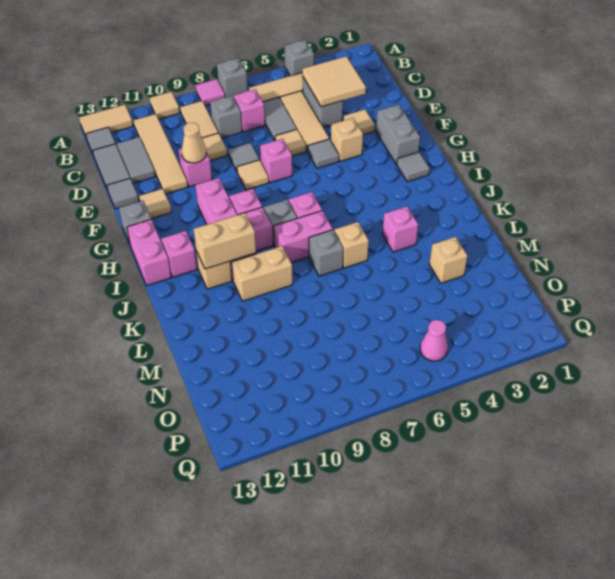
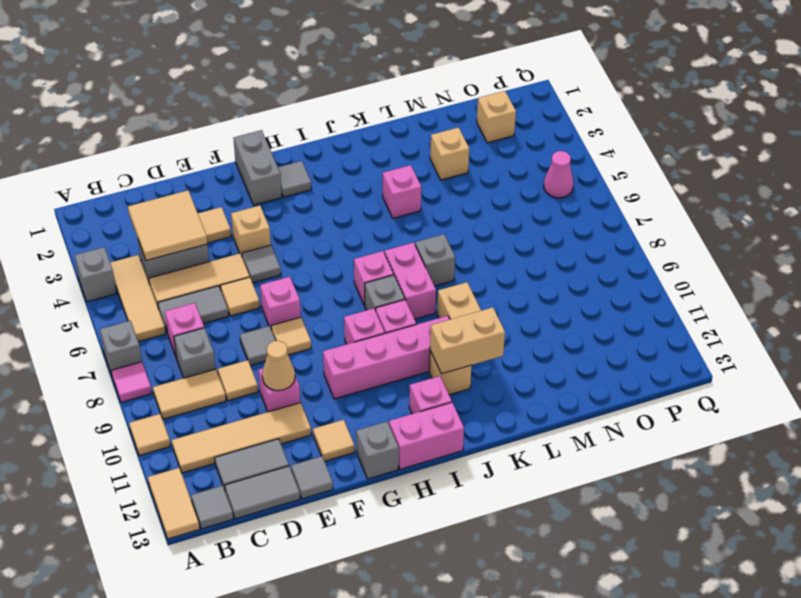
grey 1x2 brick [376,105,420,164] -> grey 1x2 brick turned to [233,130,282,205]
tan 1x2 brick [194,213,256,269] -> tan 1x2 brick turned to [430,307,505,374]
tan 1x1 brick [334,222,369,268] -> tan 1x1 brick moved to [477,91,516,143]

